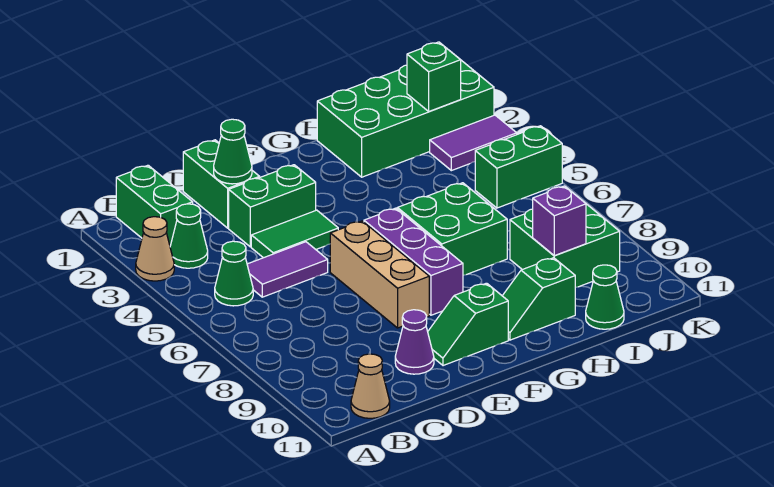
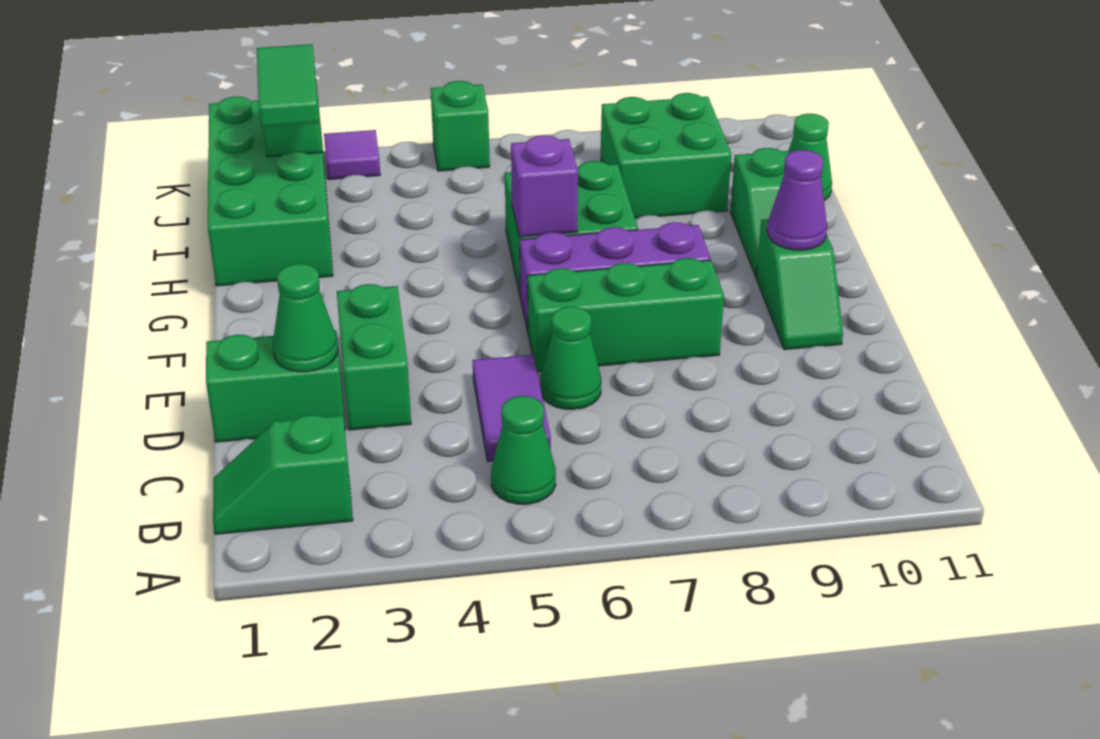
tan 1x1 cone [136,217,174,281] -> none
green 1x2 brick [116,165,193,246] -> green 1x2 slope [213,415,353,534]
green 1x1 cone [170,204,208,268] -> green 1x1 cone moved to [540,307,601,409]
tan 1x1 cone [351,354,390,418] -> none
green 1x2 tile [251,210,338,258] -> green 1x2 tile moved to [257,44,319,127]
purple 1x1 cone [395,310,434,374] -> purple 1x1 cone moved to [767,150,827,250]
tan 1x3 brick [330,221,429,328] -> green 1x3 brick [528,258,724,371]
purple 1x1 brick [533,186,586,256] -> purple 1x1 brick moved to [511,136,578,237]
purple 1x2 tile [430,115,517,171] -> purple 1x1 tile [324,130,380,180]
green 1x2 brick [475,126,562,208] -> green 1x1 brick [431,81,490,171]

